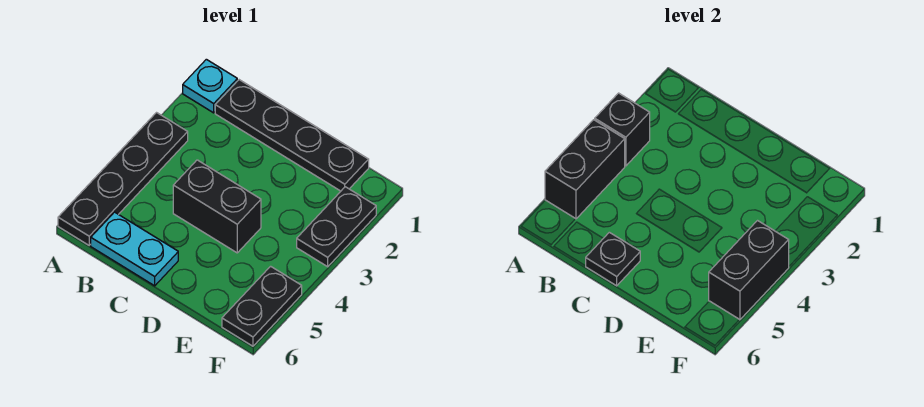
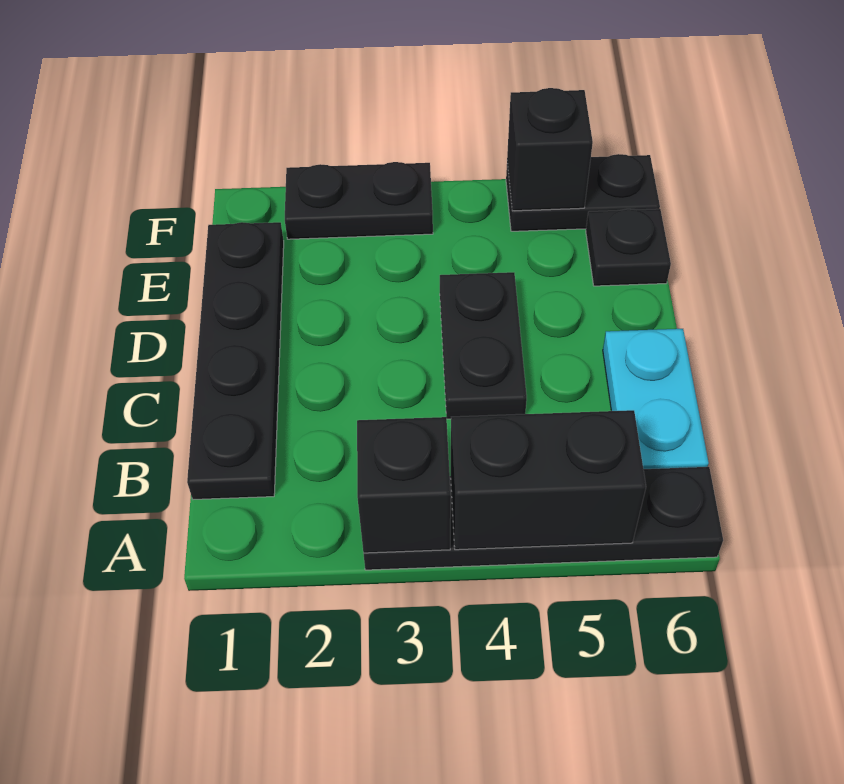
cyan 1x1 plate [183,59,237,113] -> none
black 1x2 brick [173,160,261,253] -> black 1x2 plate [440,272,527,419]
black 1x1 plate [586,232,640,286] -> black 1x1 plate moved to [586,209,671,286]
black 1x2 brick [709,221,789,320] -> black 1x1 brick [507,88,593,211]

